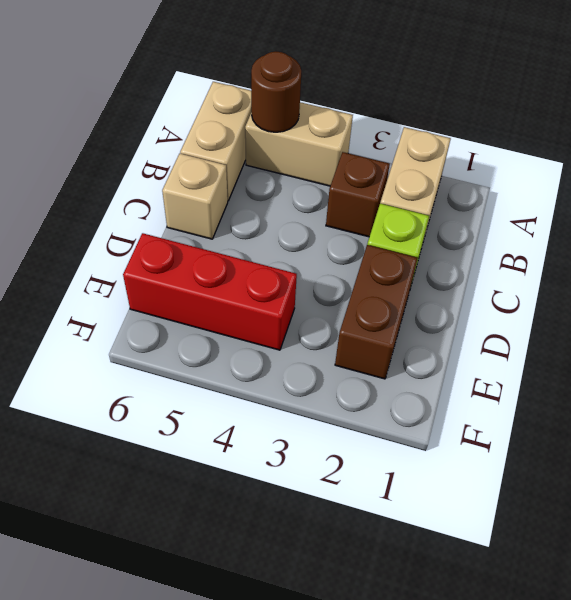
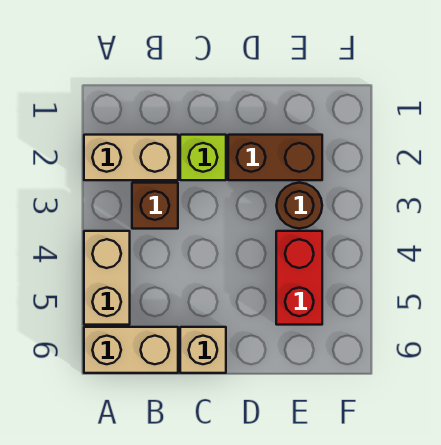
brown 1x1 round brick [251,51,301,132] -> brown 1x1 round brick moved to [276,183,322,228]
red 1x3 brick [123,233,297,350] -> red 1x2 brick [276,231,322,325]

